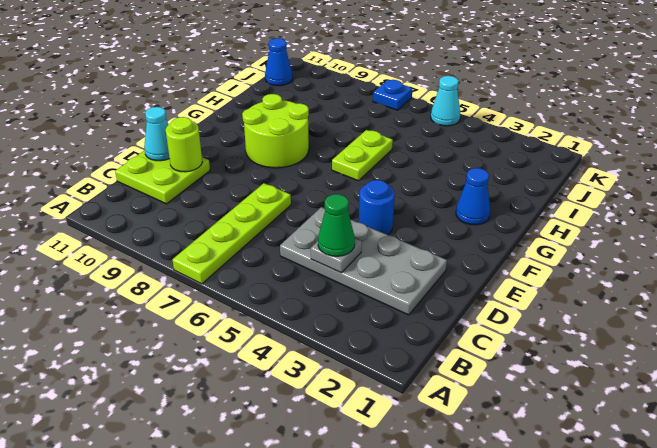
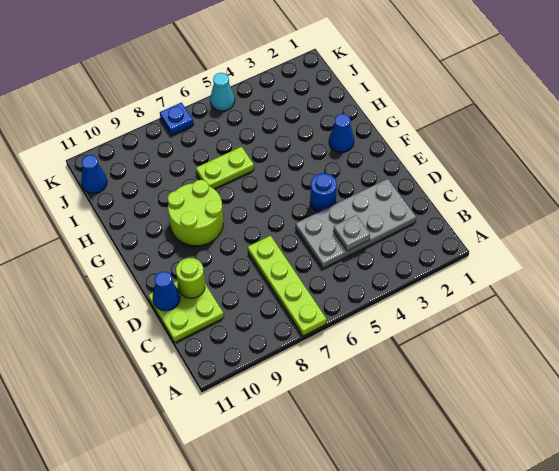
green 1x1 cone [318,194,355,256] -> none
cyan 1x1 cone [144,107,170,161] -> blue 1x1 cone [153,271,180,311]
lime 1x2 plate [332,130,393,181] -> lime 1x2 plate turned to [196,147,254,189]

